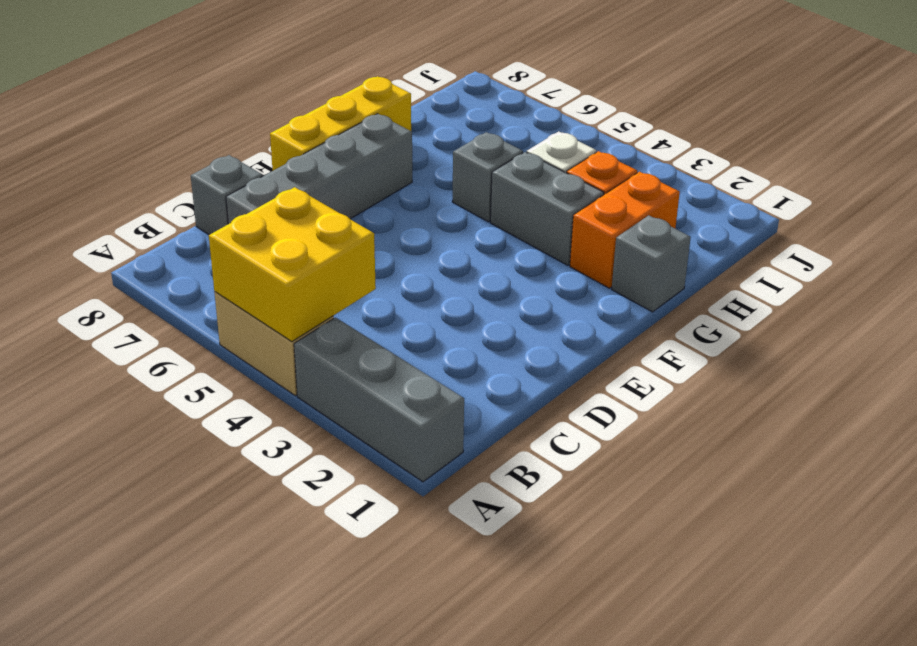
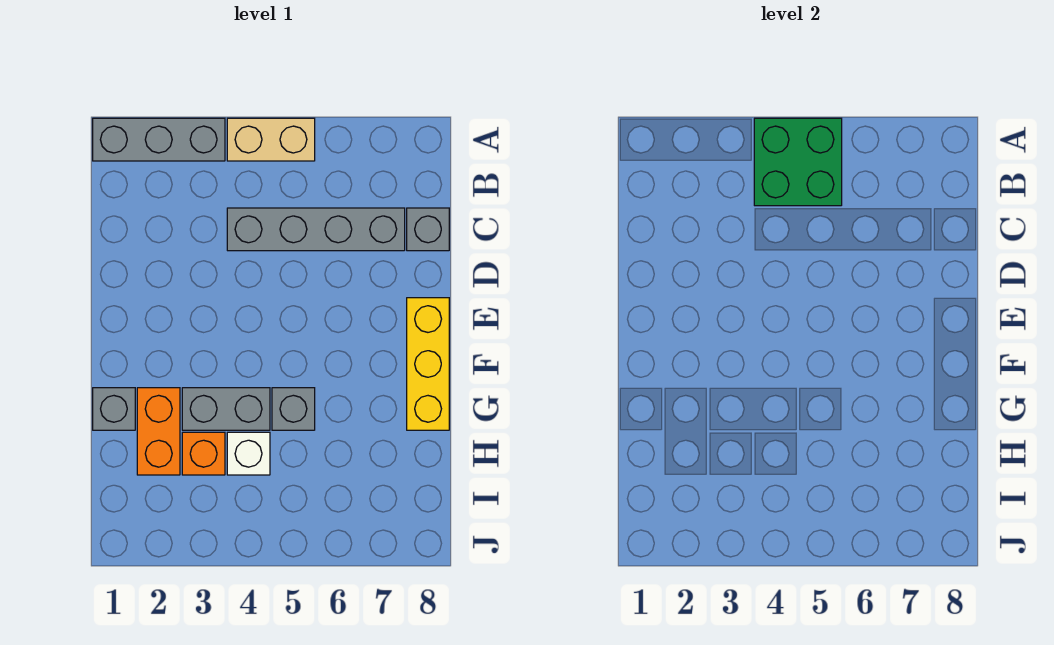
yellow 2x2 brick [209,187,376,342] -> green 2x2 brick [754,118,842,206]
grey 1x4 brick [226,114,412,224] -> grey 1x4 brick turned to [227,208,405,251]

